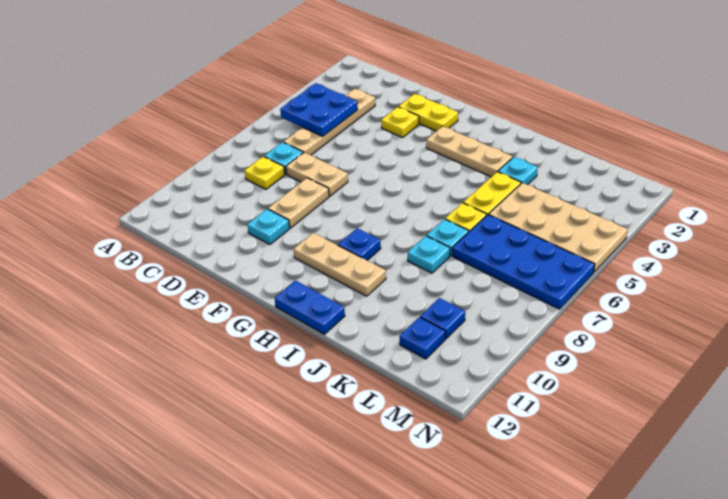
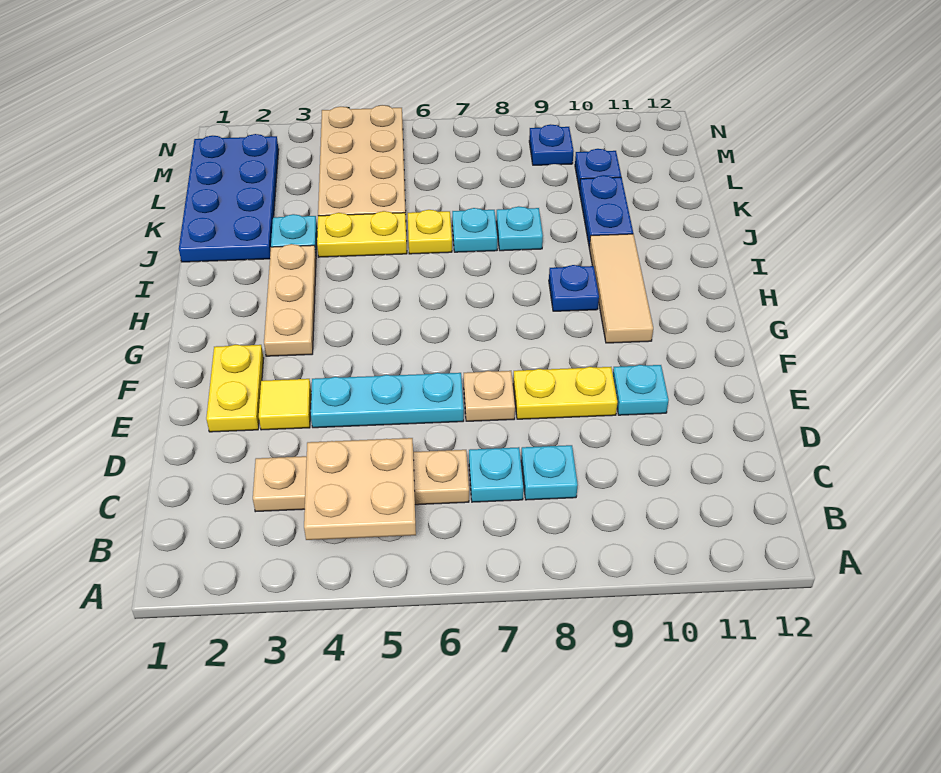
blue 2x2 plate [280,83,358,136] -> tan 2x2 plate [304,438,416,540]
yellow 1x1 plate [245,157,285,189] -> cyan 1x1 plate [521,445,578,500]
tan 1x2 plate [286,153,348,196] -> tan 1x1 plate [464,371,515,421]
yellow 1x1 plate [381,107,419,137] -> yellow 1x1 tile [259,379,311,430]
none -> cyan 1x3 plate [311,373,464,428]
tan 1x2 plate [268,178,329,228] -> yellow 1x2 plate [513,367,618,419]
tan 1x3 plate [294,233,386,296] -> tan 1x3 tile [589,234,653,343]
blue 1x2 plate [275,280,345,334] -> blue 1x2 plate moved to [580,175,633,247]
blue 2x4 plate [452,215,595,309] -> blue 2x4 plate moved to [179,134,279,262]
blue 1x1 plate [399,317,445,359] -> blue 1x1 plate moved to [529,124,574,165]

